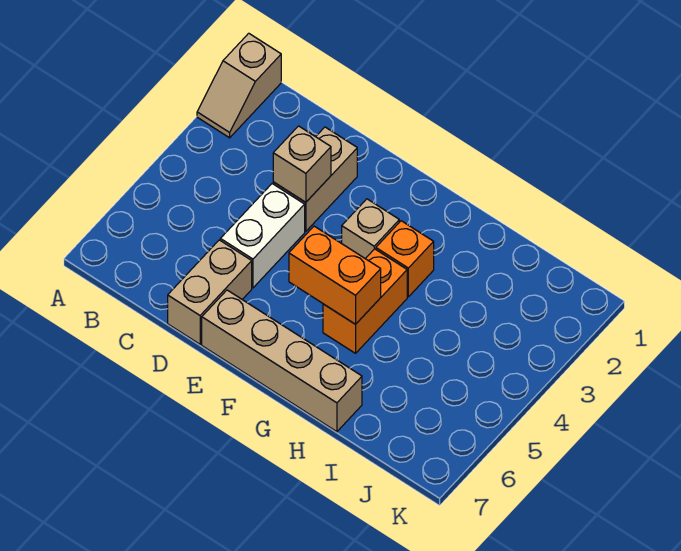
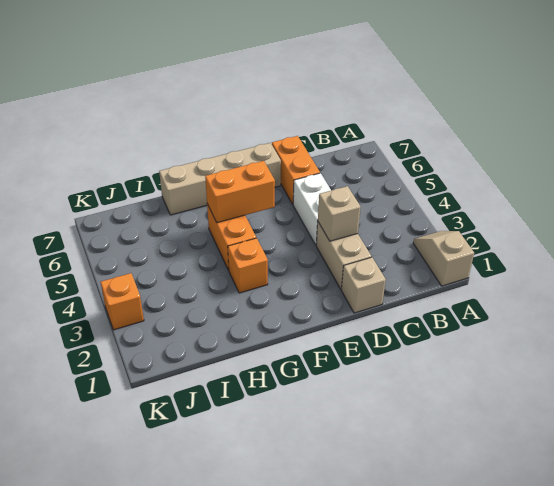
tan 1x2 brick [168,240,252,344] -> orange 1x2 brick [272,136,320,204]
tan 1x1 brick [342,199,399,259] -> tan 1x1 brick moved to [341,257,386,313]
none -> orange 1x1 brick [101,273,144,330]

